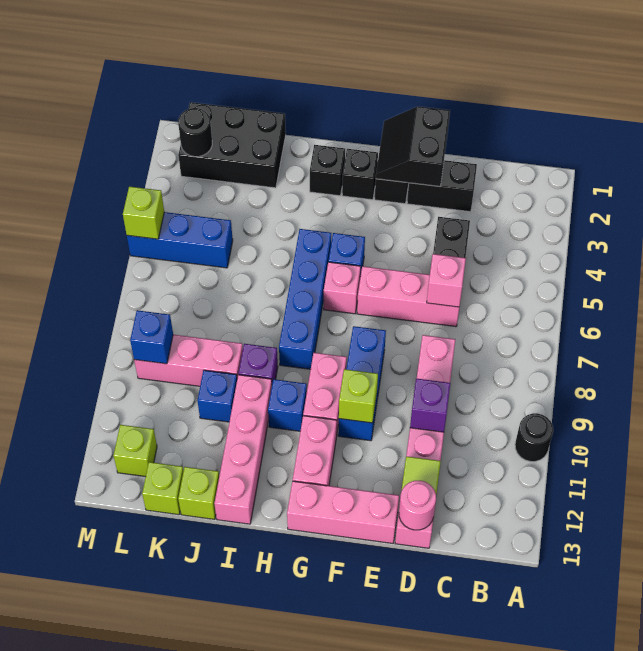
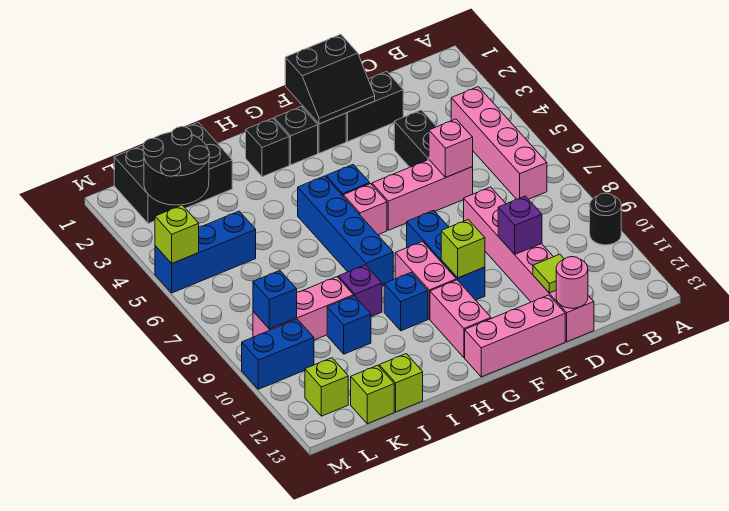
black 2x2 slope [376,106,450,186] -> black 2x2 slope turned to [285,34,375,124]
pink 1x4 brick [214,375,272,524] -> pink 1x4 brick moved to [451,87,547,199]
black 1x1 round brick [178,108,212,157] -> black 2x2 round brick [143,127,209,205]
none -> blue 1x2 brick [242,319,314,389]

